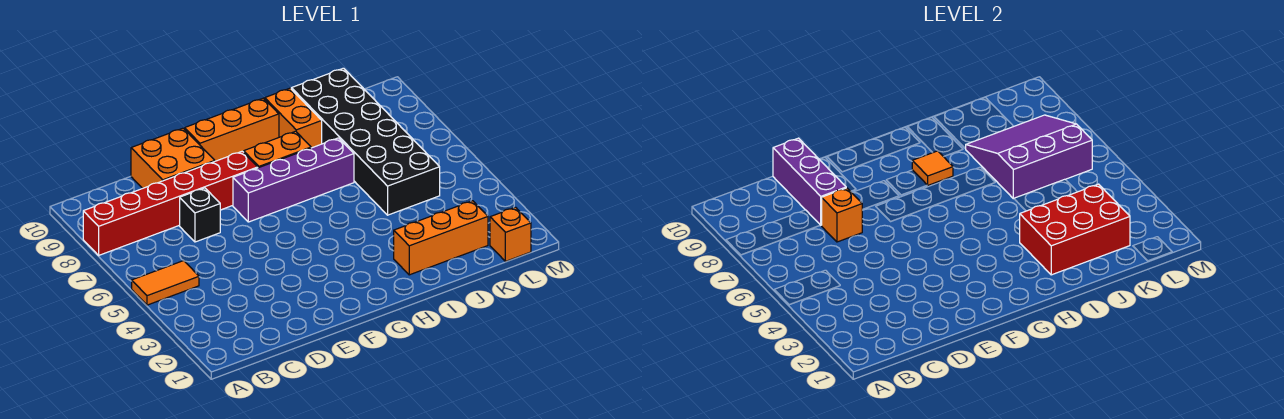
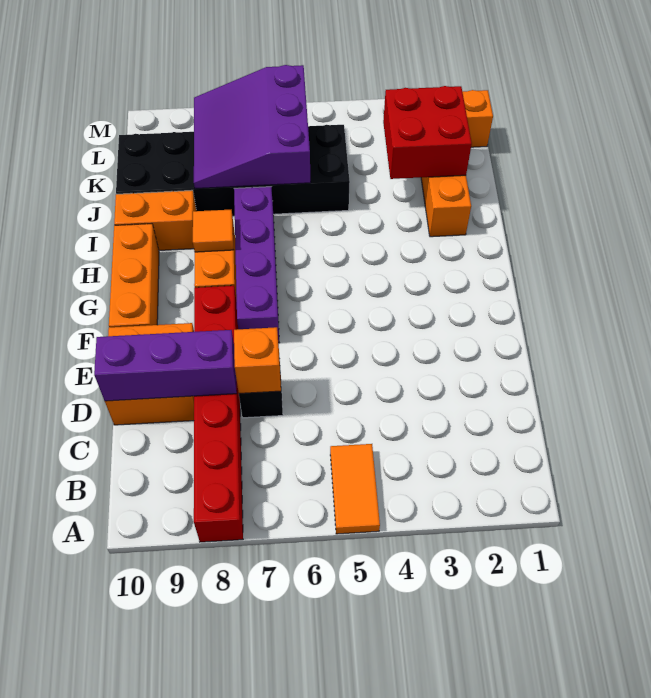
red 2x3 brick [1020,184,1130,275] -> red 2x2 brick [383,86,472,179]

